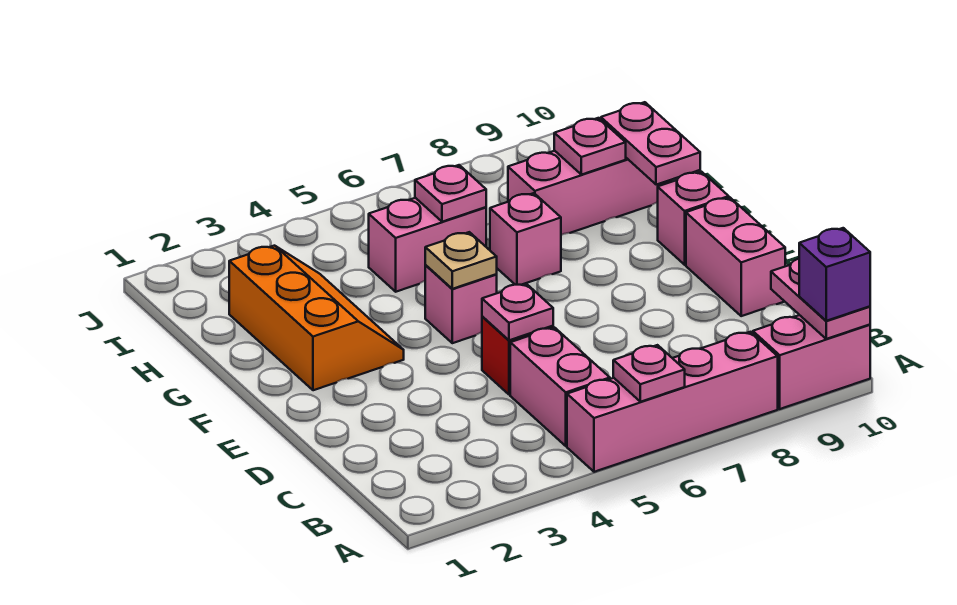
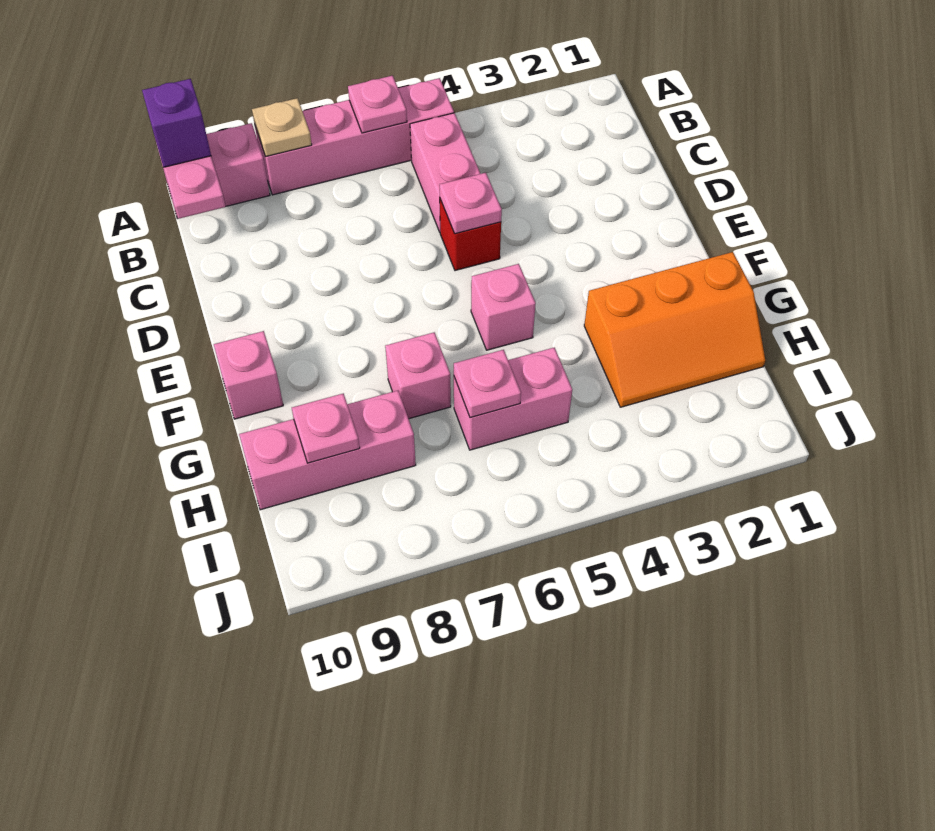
pink 1x2 brick [686,198,785,316] -> none
orange 2x3 slope [229,246,404,390] -> orange 2x3 slope turned to [584,252,765,407]
tan 1x1 plate [425,232,497,289] -> tan 1x1 plate moved to [252,98,312,156]
pink 1x2 plate [601,102,700,185] -> none

